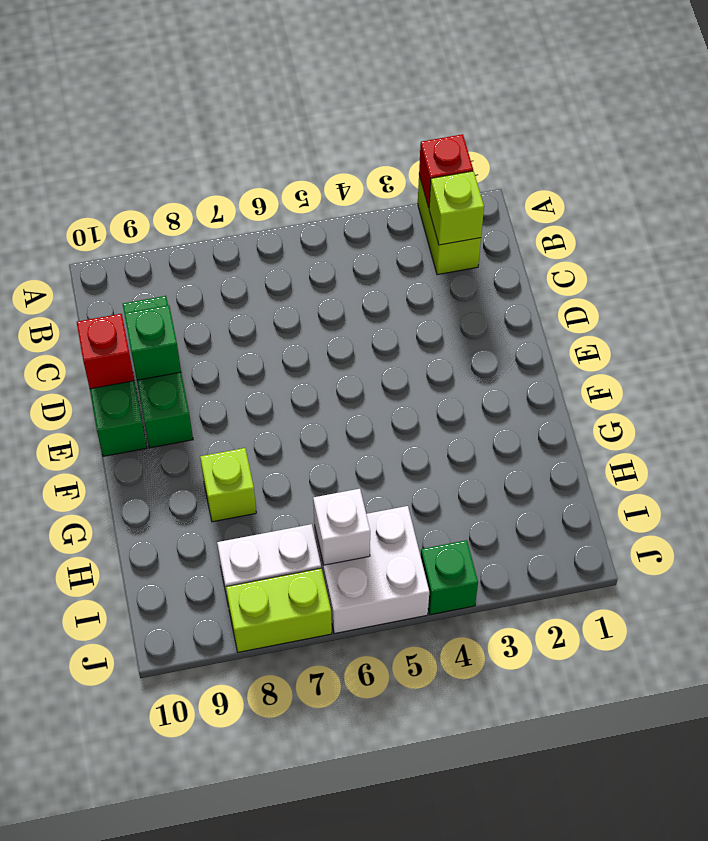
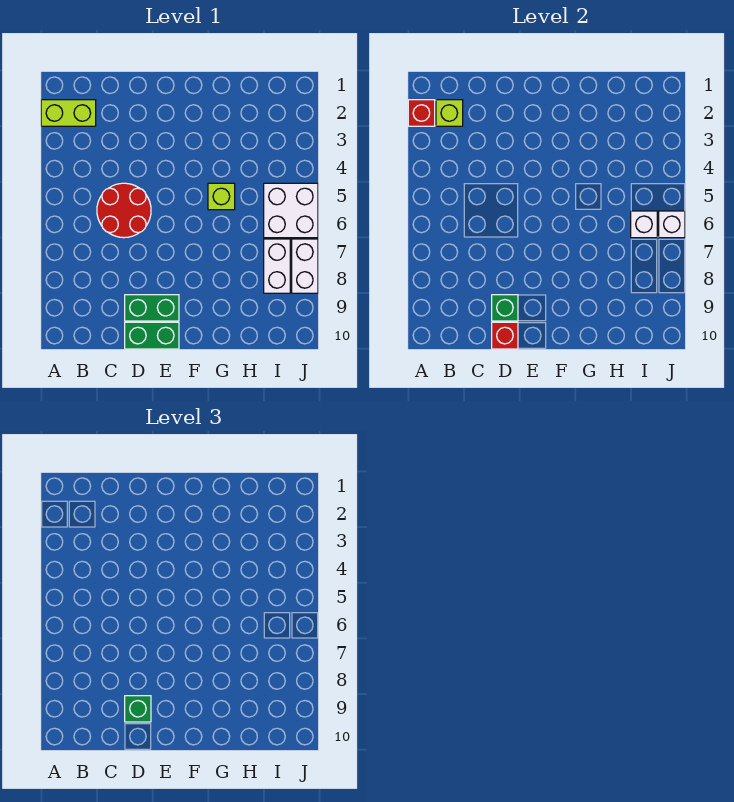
none -> red 2x2 round brick [97,183,151,238]
green 1x3 brick [123,296,193,448] -> green 1x2 brick [125,295,179,321]
lime 1x1 brick [200,448,256,522] -> lime 1x1 brick moved to [208,183,235,210]
green 1x1 brick [421,540,478,615] -> green 1x1 brick moved to [125,696,151,722]
none -> white 1x1 brick [659,211,685,238]
lime 1x2 brick [226,568,332,652] -> white 1x2 brick [292,239,318,293]

